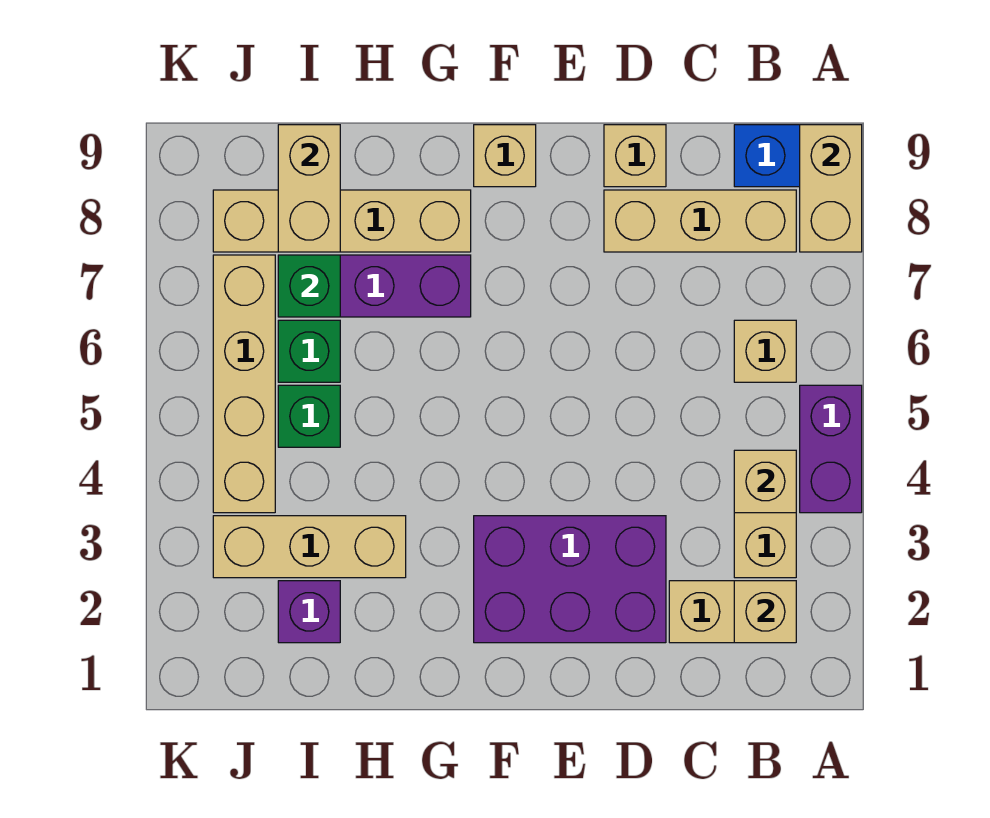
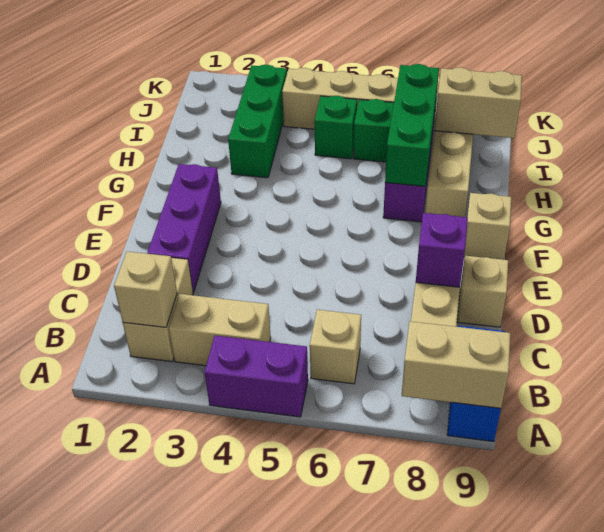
tan 1x1 brick [734,450,796,513] -> none
purple 2x3 brick [474,516,666,643] -> purple 1x3 brick [147,164,221,292]
tan 1x3 brick [213,516,406,578] -> green 1x3 brick [228,65,287,178]
purple 1x1 brick [278,581,340,643] -> purple 1x1 brick moved to [416,213,468,287]
green 1x1 brick [278,255,340,317] -> green 1x3 brick [385,64,439,186]

